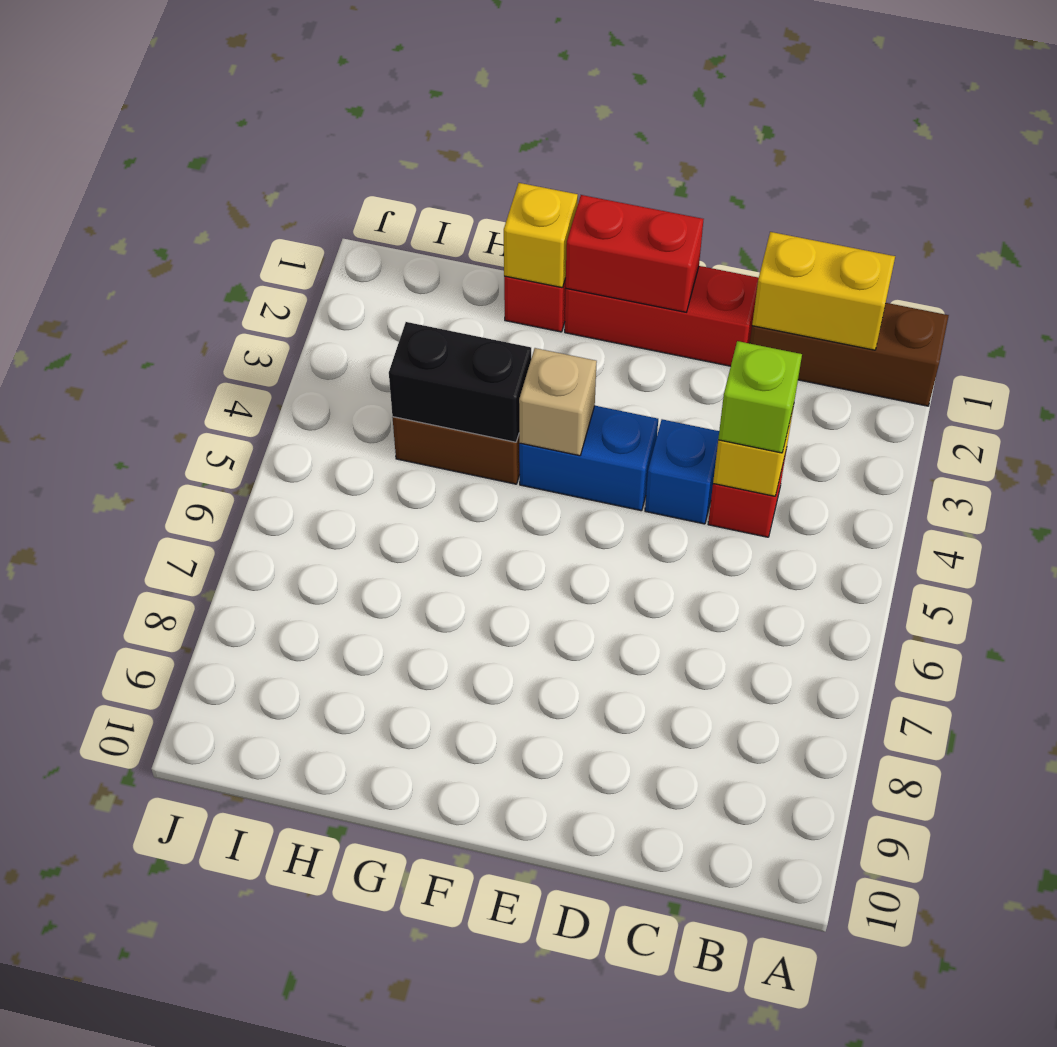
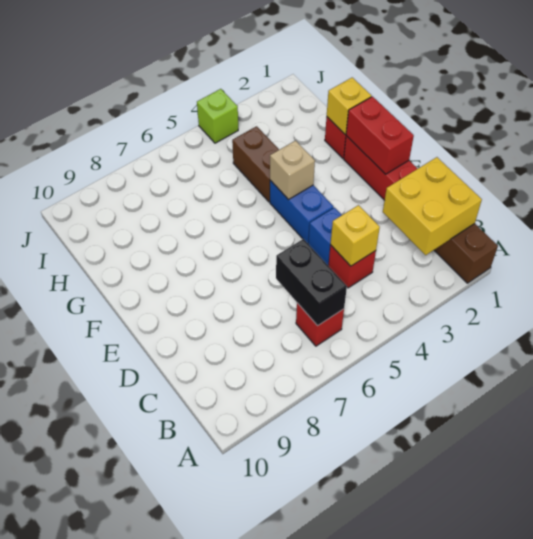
yellow 1x2 brick [752,232,895,350] -> yellow 2x2 brick [383,157,482,255]
none -> red 1x1 brick [296,303,344,346]
lime 1x1 brick [718,341,802,453] -> lime 1x1 brick moved to [197,89,238,143]
black 1x2 brick [389,322,531,442] -> black 1x2 brick moved to [276,239,347,326]

